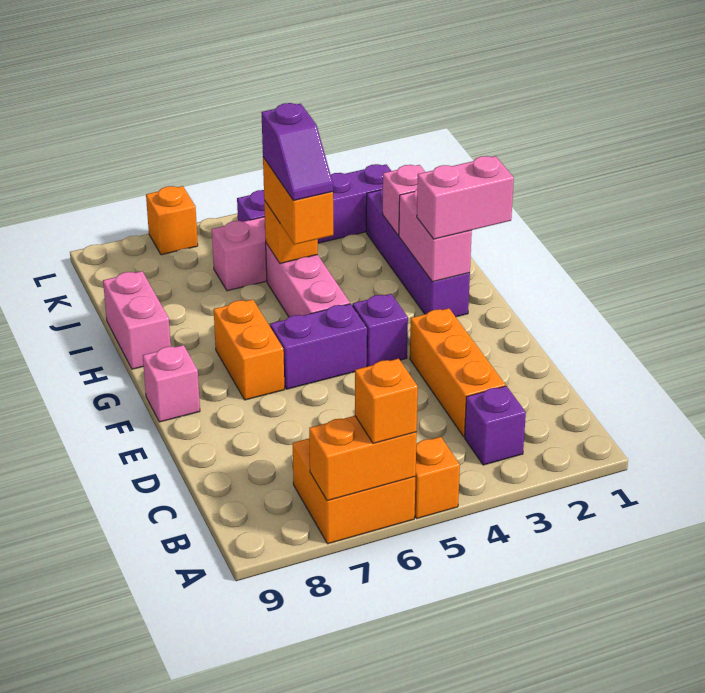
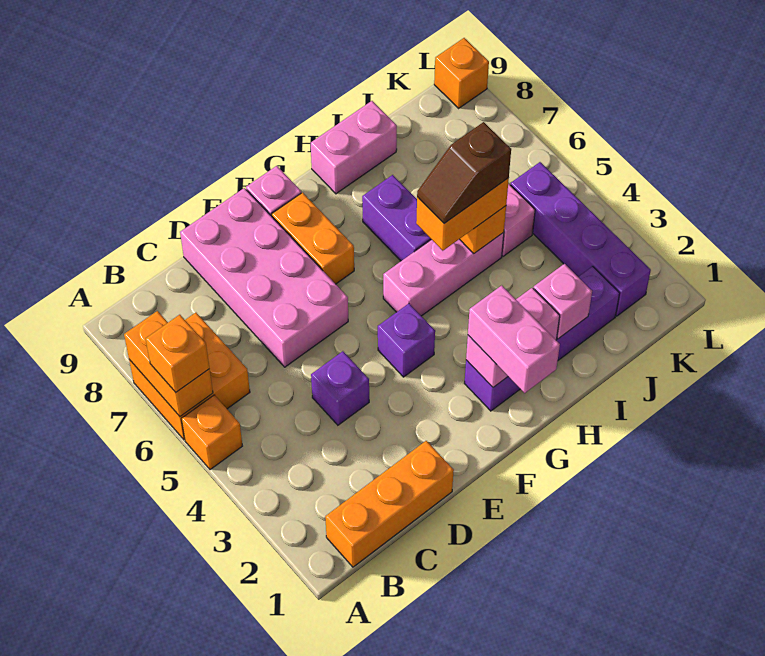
purple 1x1 brick [465,386,526,465] -> purple 1x1 brick moved to [311,351,369,425]
orange 1x3 brick [410,308,505,437] -> orange 1x3 brick moved to [325,441,454,567]
none -> pink 2x4 brick [180,188,348,367]
purple 1x2 brick [270,304,367,389] -> purple 1x2 brick moved to [362,175,431,261]
orange 1x2 brick [214,299,284,400] -> orange 1x2 brick turned to [272,193,354,284]
purple 1x2 slope [261,103,333,201] -> brown 1x2 slope [417,122,511,224]
orange 1x1 brick [146,186,198,255] -> orange 1x1 brick moved to [434,38,489,108]

